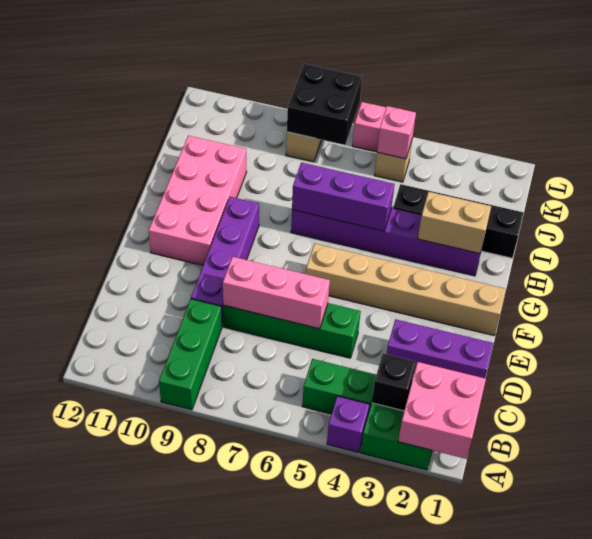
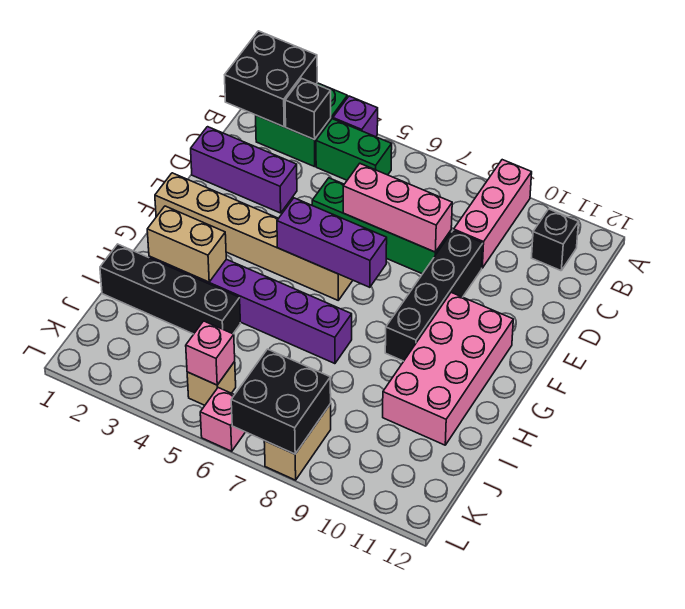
pink 2x2 brick [398,362,486,459] -> black 2x2 brick [225,31,317,127]
green 1x3 brick [159,299,222,410] -> pink 1x3 brick [454,160,532,268]
none -> black 1x1 brick [532,209,579,271]
purple 1x4 brick [191,197,259,326] -> black 1x4 brick [385,230,483,361]
purple 1x3 brick [292,163,395,231] -> purple 1x3 brick moved to [277,198,387,287]

